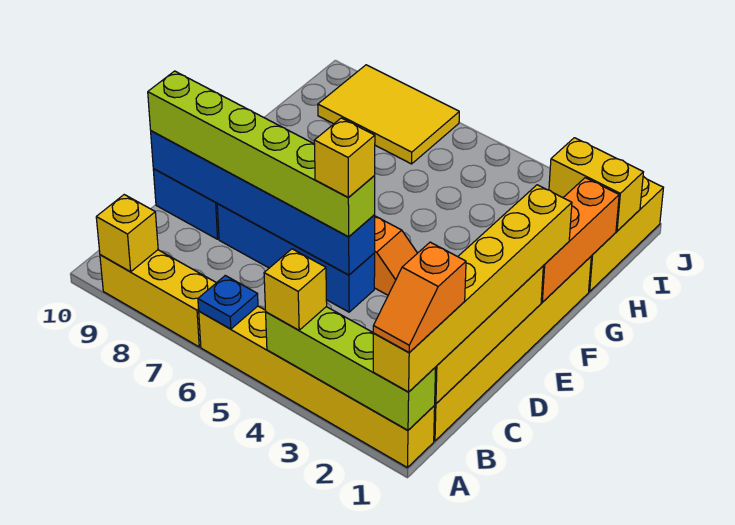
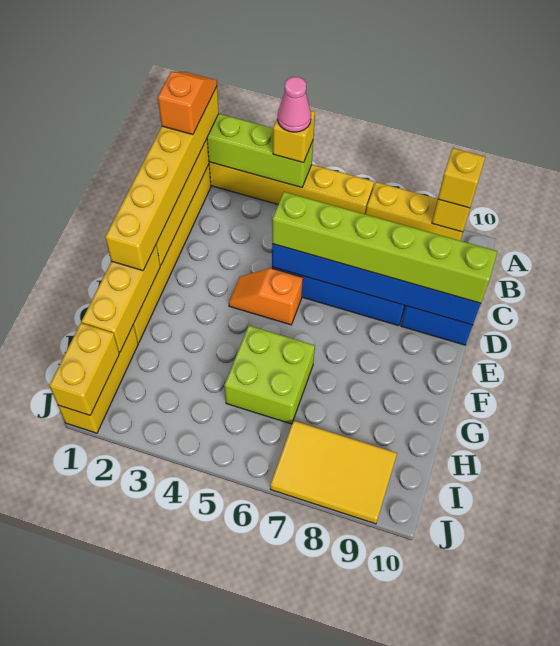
none -> pink 1x1 cone [278,77,311,132]
blue 1x1 plate [198,276,258,329] -> none
yellow 1x1 brick [314,118,375,197] -> yellow 1x1 brick moved to [438,148,485,208]
orange 1x3 brick [541,178,619,302] -> yellow 1x3 brick [81,244,160,352]
none -> lime 2x2 brick [224,326,315,424]
yellow 1x2 brick [549,138,643,231] -> yellow 1x2 brick turned to [49,323,119,415]

